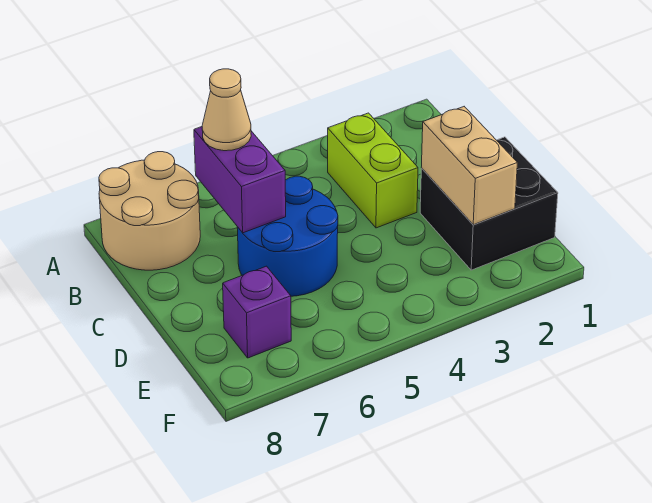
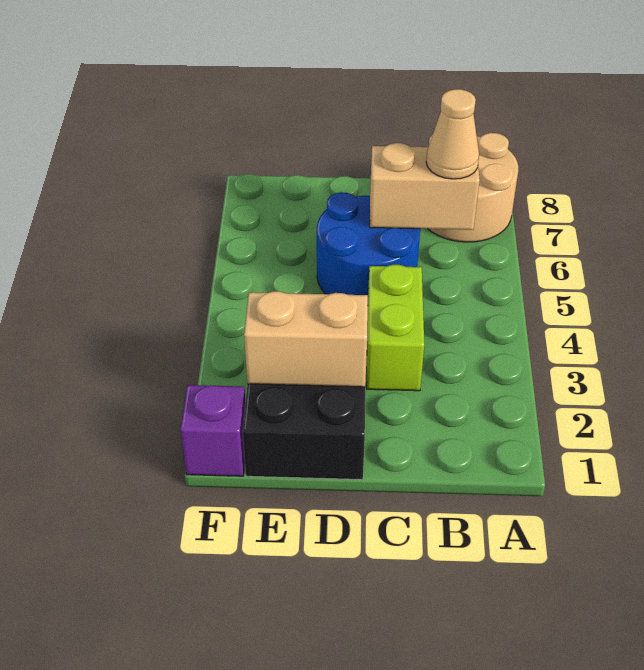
lime 1x2 brick [328,113,418,228] -> lime 1x2 brick turned to [367,265,424,391]
purple 1x2 brick [194,127,286,233] -> tan 1x2 brick [370,143,480,230]
purple 1x1 brick [223,266,291,358] -> purple 1x1 brick moved to [180,385,246,476]

